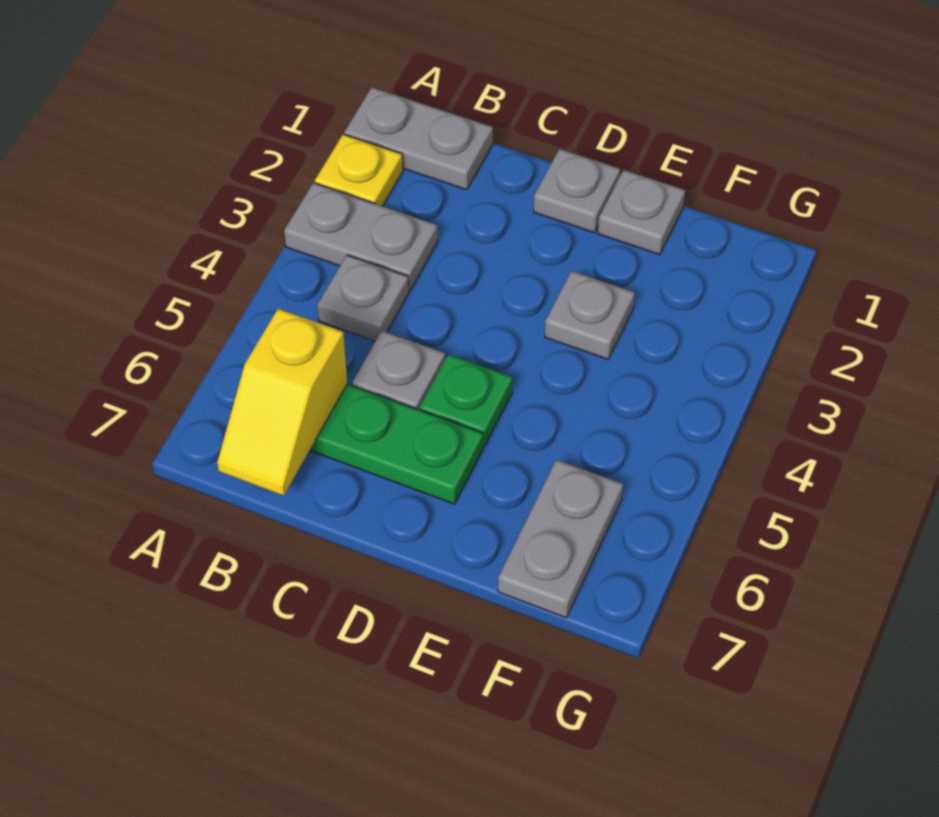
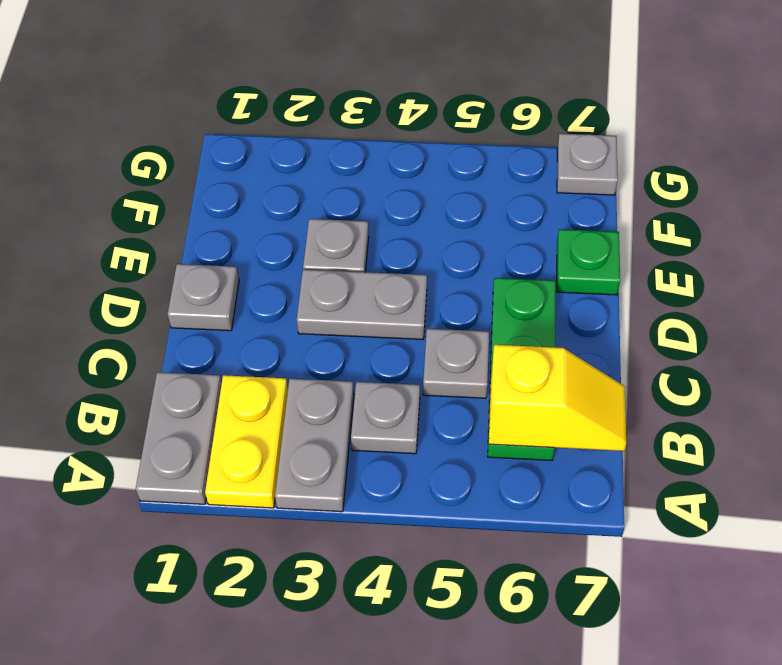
yellow 1x1 plate [315,134,403,206] -> yellow 1x2 plate [205,375,288,508]
green 1x1 plate [420,354,513,446] -> green 1x1 plate moved to [557,229,620,295]
grey 1x1 plate [598,170,685,255] -> grey 1x1 plate moved to [557,134,618,195]
grey 1x2 plate [498,460,623,618] -> grey 1x2 plate moved to [297,270,427,339]

